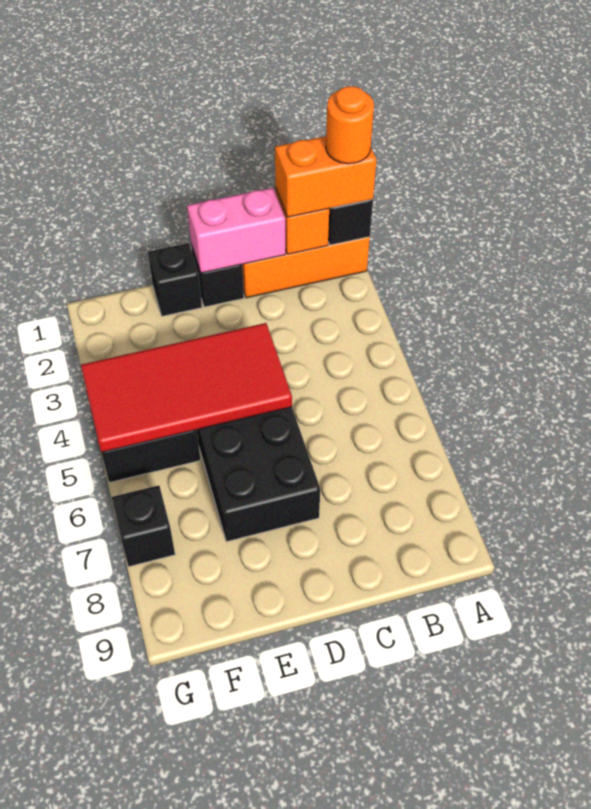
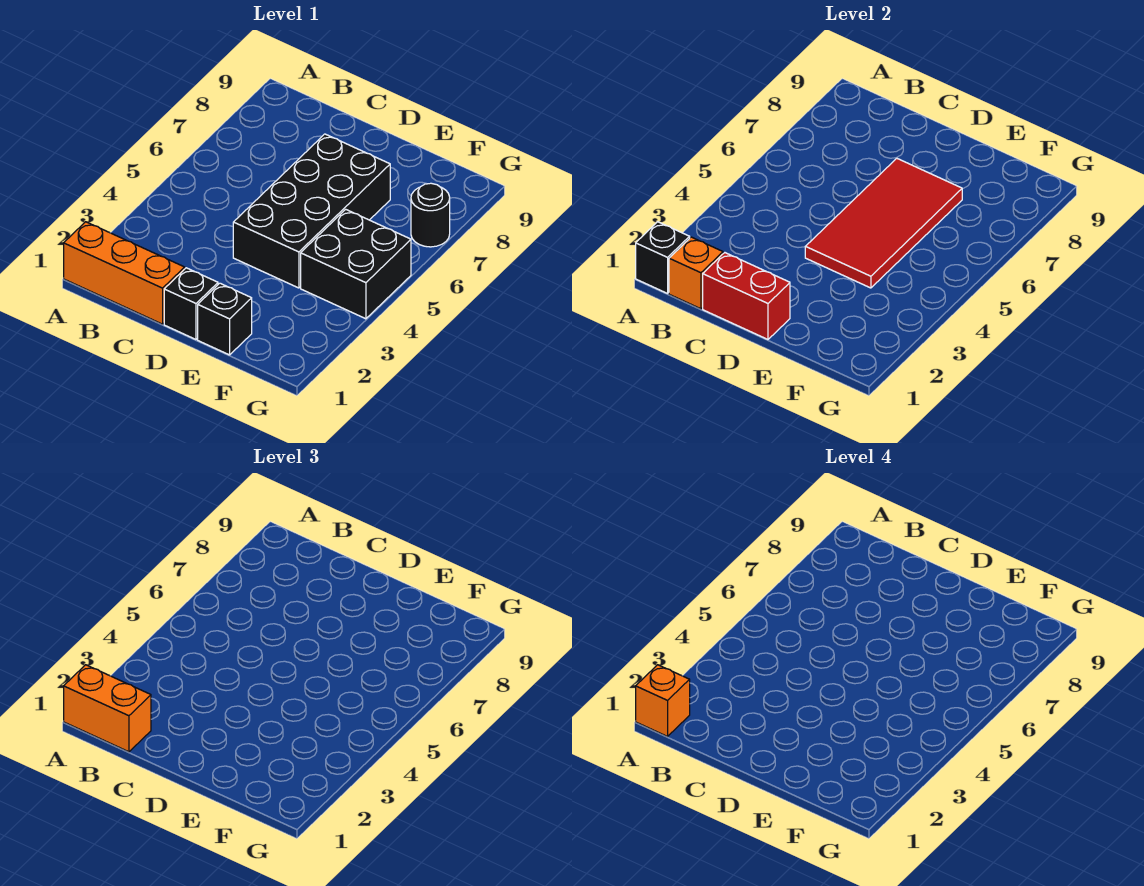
orange 1x1 round brick [326,86,374,164] -> orange 1x1 brick [636,665,690,736]
pink 1x2 brick [187,188,285,273] -> red 1x2 brick [703,253,790,339]
red 2x4 tile [81,323,292,453] -> red 2x4 tile turned to [805,158,962,288]
black 1x1 brick [111,485,175,567] -> black 1x1 round brick [411,183,450,247]

